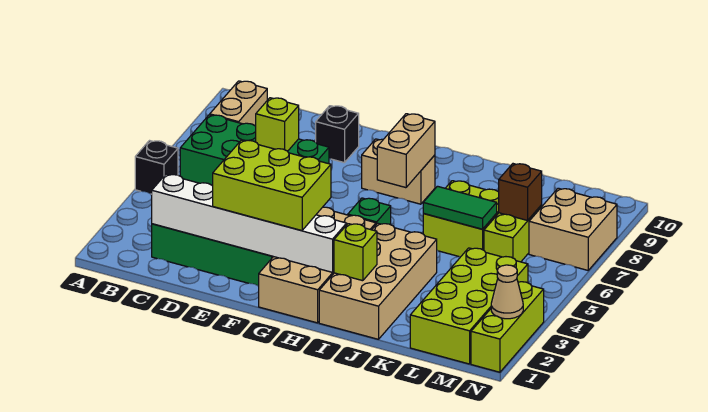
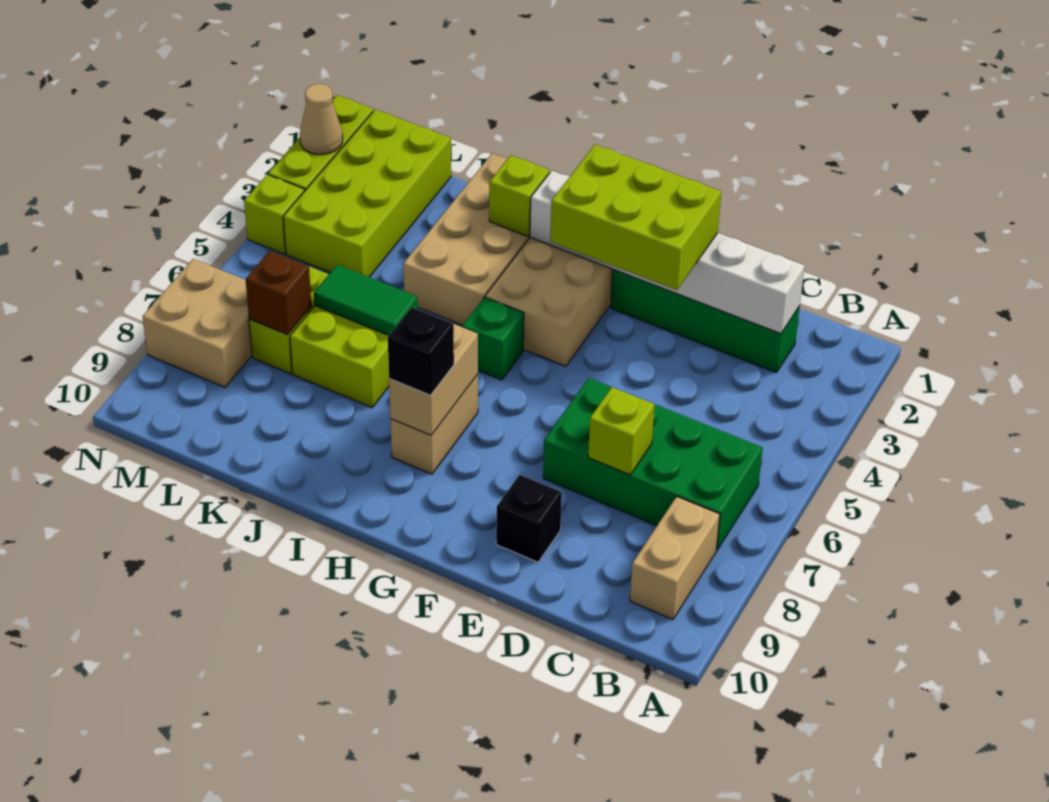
black 1x1 brick [135,141,178,194] -> black 1x1 brick moved to [388,307,454,395]
tan 1x2 brick [362,139,435,204] -> tan 1x2 brick turned to [391,374,478,474]
none -> lime 1x1 brick [244,175,304,254]

